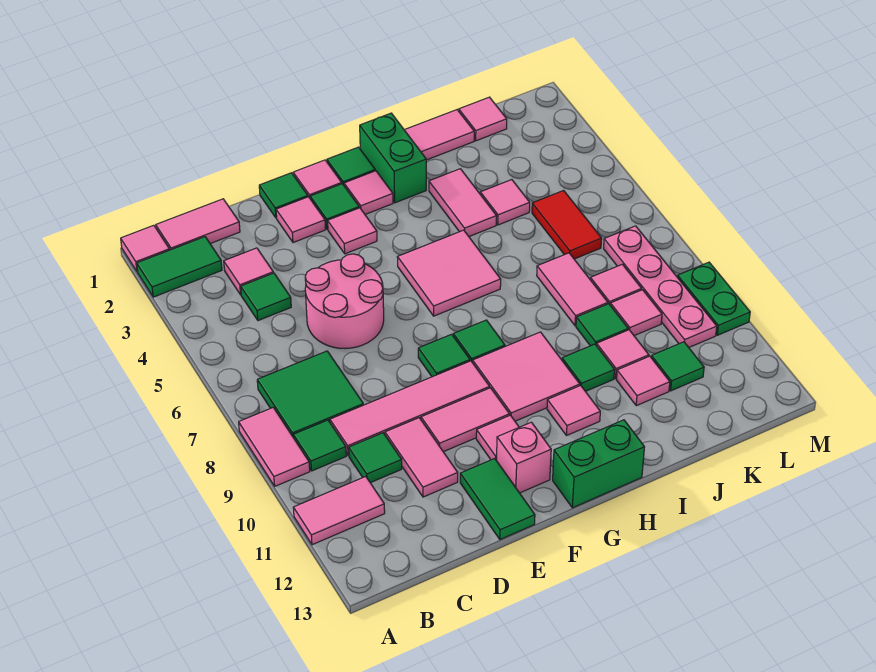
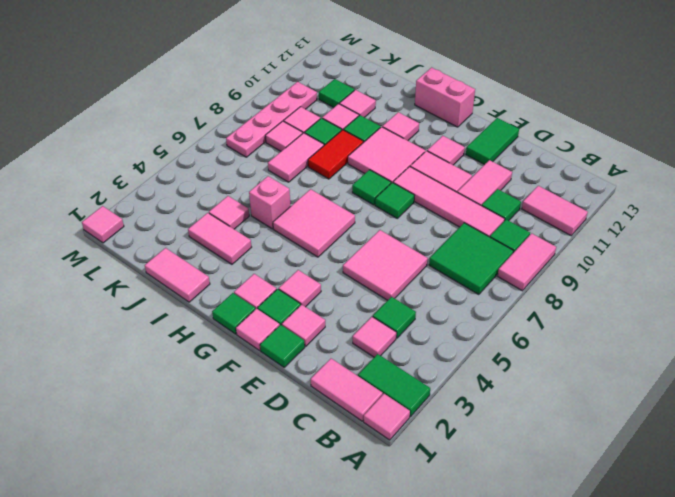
pink 2x2 round brick [305,254,384,349] -> pink 2x2 tile [343,230,428,300]
pink 1x1 brick [497,422,551,493] -> pink 1x1 brick moved to [249,176,291,229]
green 1x2 brick [553,420,644,508] -> pink 1x2 brick [415,68,475,127]
green 1x2 brick [360,113,426,203] -> none
pink 1x2 tile [429,169,497,236] -> pink 1x2 tile turned to [188,213,252,264]
pink 1x1 tile [459,97,507,141] -> pink 1x1 tile moved to [82,206,124,243]
red 1x2 tile [532,191,602,259] -> red 1x2 tile moved to [308,130,363,179]
green 1x2 plate [677,262,750,335] -> none

